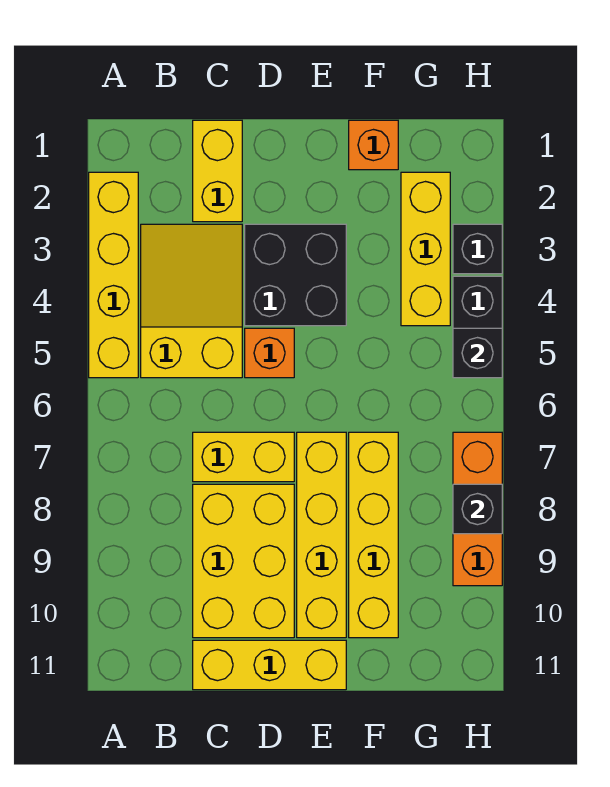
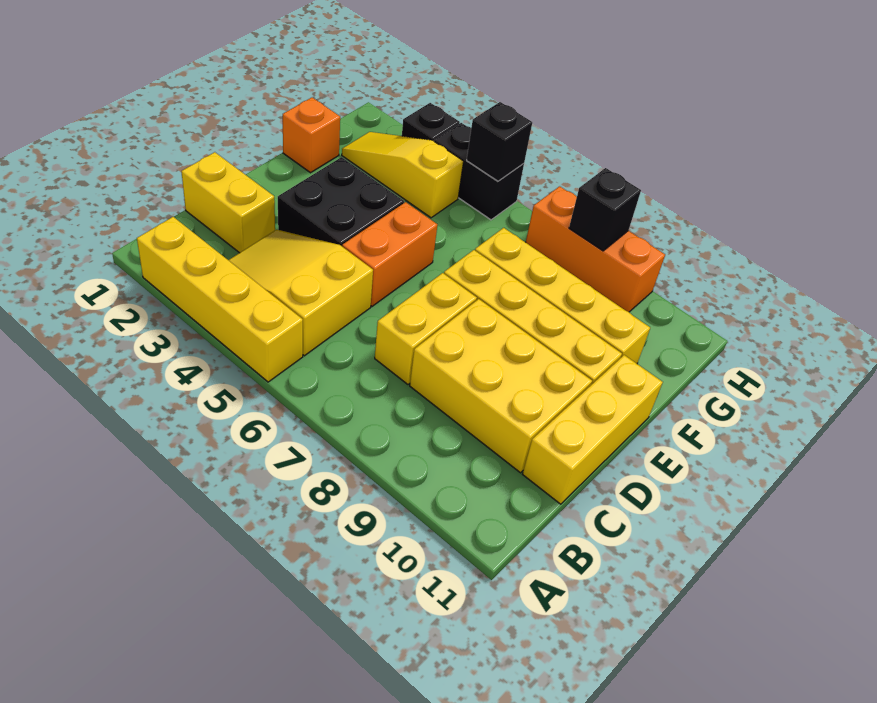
orange 1x1 brick [245,328,294,378] -> orange 1x2 brick [342,202,437,306]
yellow 1x3 brick [401,172,450,326] -> yellow 1x3 slope [342,132,463,218]

